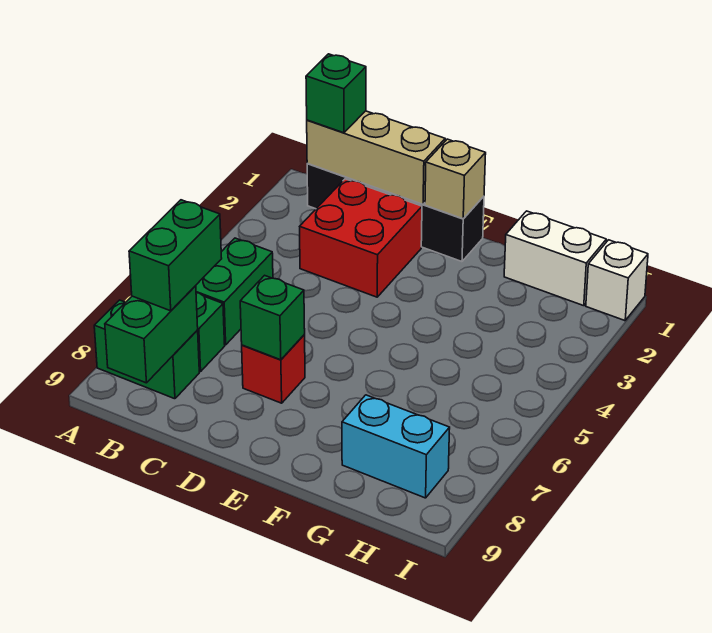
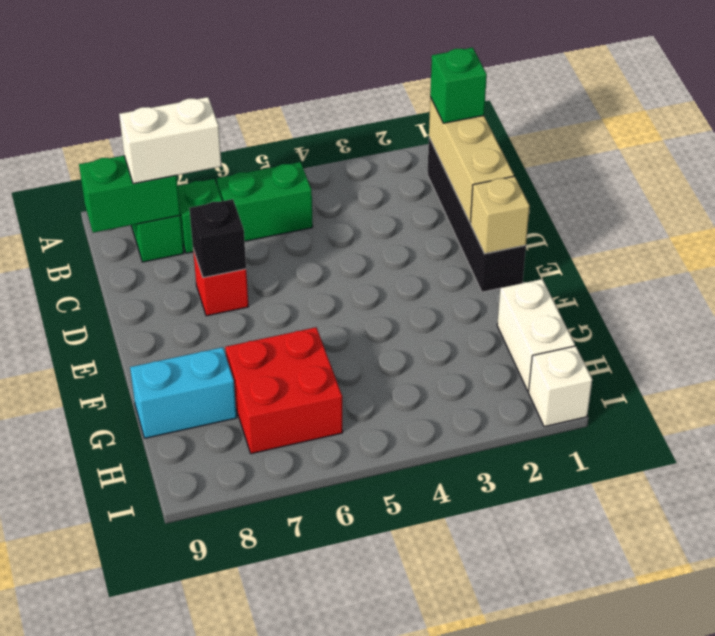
green 1x2 brick [129,200,222,311] -> white 1x2 brick [119,97,222,184]
red 2x2 brick [300,179,422,297] -> red 2x2 brick moved to [225,327,343,454]
green 1x1 brick [240,275,305,360] -> black 1x1 brick [189,199,246,278]
cyan 1x2 brick [342,395,450,498] -> cyan 1x2 brick turned to [130,347,237,438]

